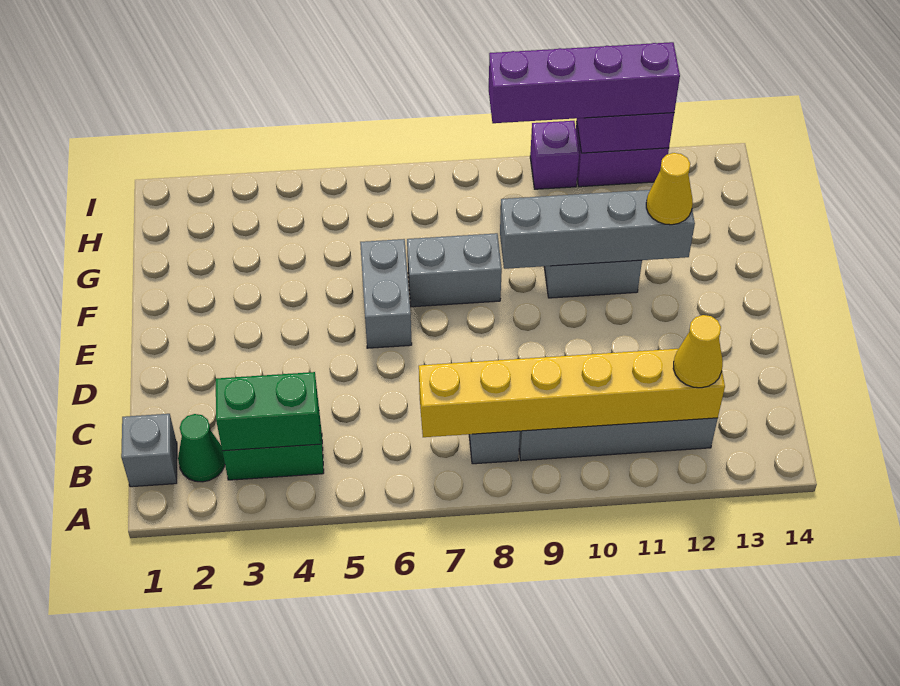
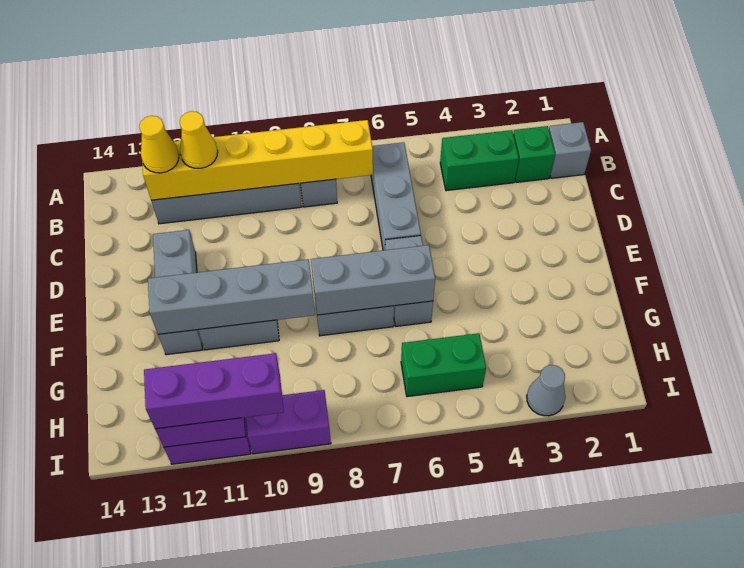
green 1x1 cone [178,414,225,482] -> green 1x1 brick [513,126,555,182]
green 1x2 brick [216,372,320,451] -> green 1x2 brick moved to [401,333,486,397]
none -> grey 1x3 brick [371,142,421,250]
none -> grey 1x3 brick [153,230,202,355]
none -> grey 1x3 brick [311,245,435,315]
yellow 1x1 cone [646,153,693,225] -> yellow 1x1 cone moved to [180,111,218,168]
none -> grey 1x1 cone [527,365,565,416]
purple 1x4 brick [489,42,680,123] -> purple 1x3 brick [144,353,284,429]
purple 1x1 brick [530,121,579,189] -> purple 1x2 brick [246,390,331,454]

